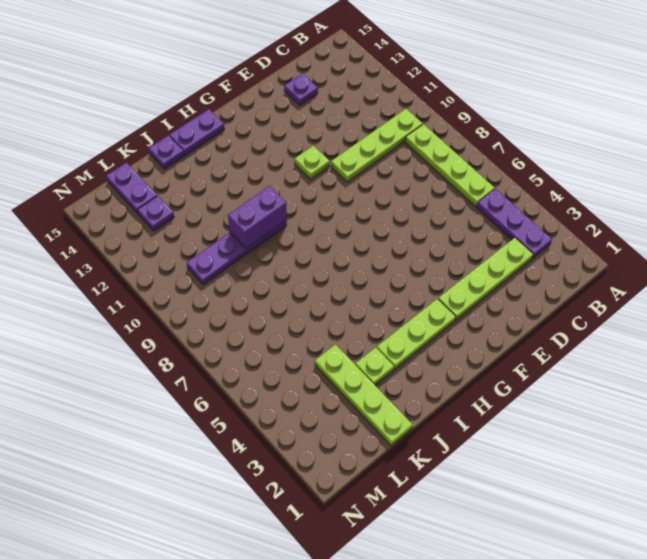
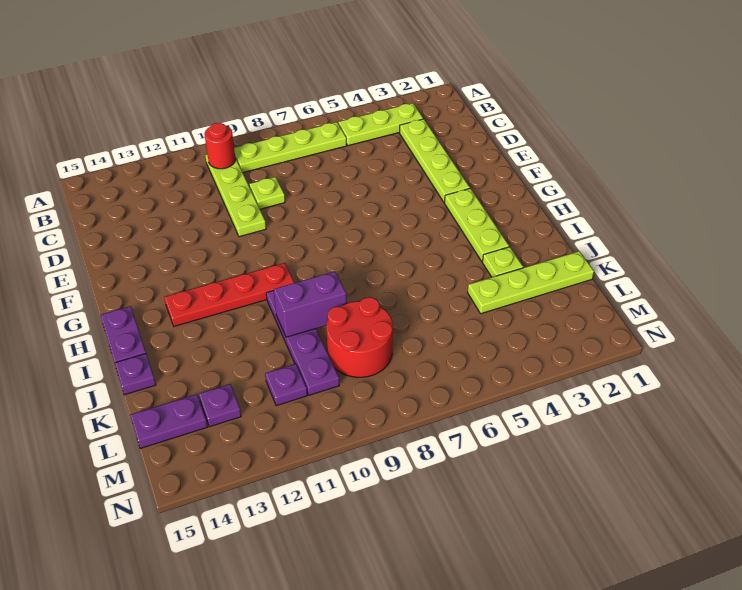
purple 1x3 plate [477,189,552,258] -> lime 1x3 plate [338,103,423,146]
none -> red 1x1 round brick [204,123,236,169]
purple 1x1 plate [284,74,318,105] -> purple 1x1 plate moved to [265,364,307,406]
lime 1x1 plate [295,146,330,179] -> lime 1x1 plate moved to [249,177,285,209]
none -> red 1x4 plate [164,263,294,326]
purple 1x2 brick [228,186,287,249] -> purple 1x2 brick turned to [274,271,347,337]
none -> red 2x2 round brick [326,297,393,377]

